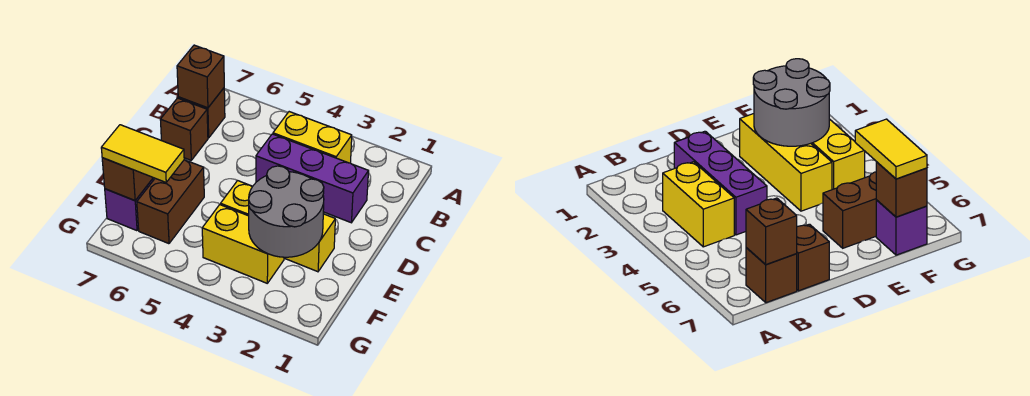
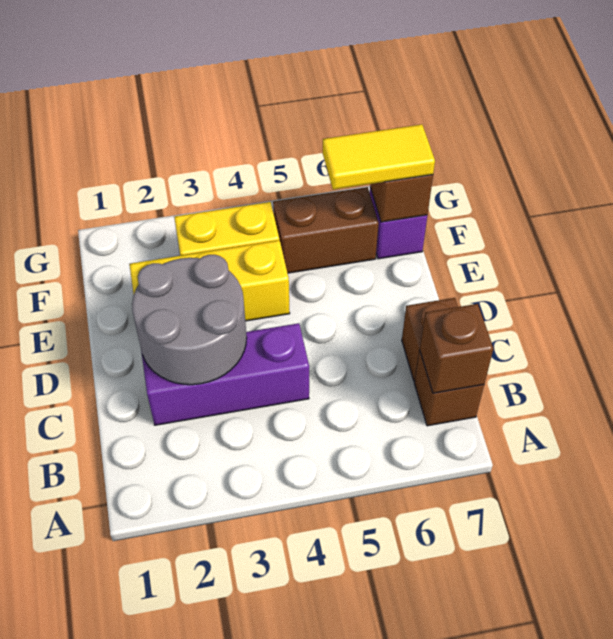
yellow 1x2 brick [273,112,352,163] -> none
grey 2x2 round brick [249,166,324,257] -> grey 2x2 round brick moved to [132,255,247,385]
brown 1x2 brick [137,160,204,244] -> brown 1x2 brick turned to [273,187,379,273]

